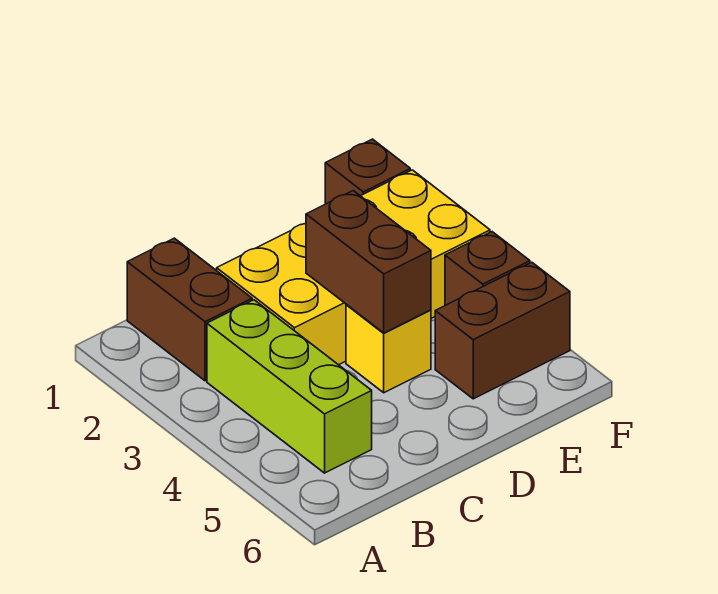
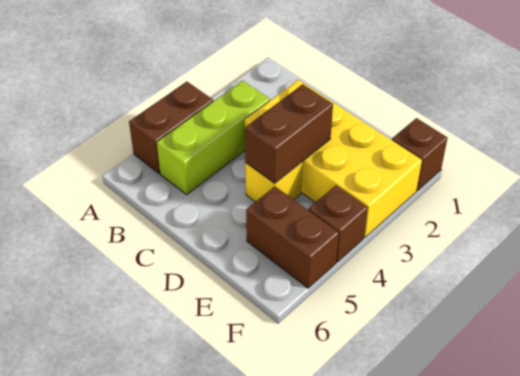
brown 1x2 brick [127,238,252,381] -> brown 1x2 brick moved to [129,82,213,173]

